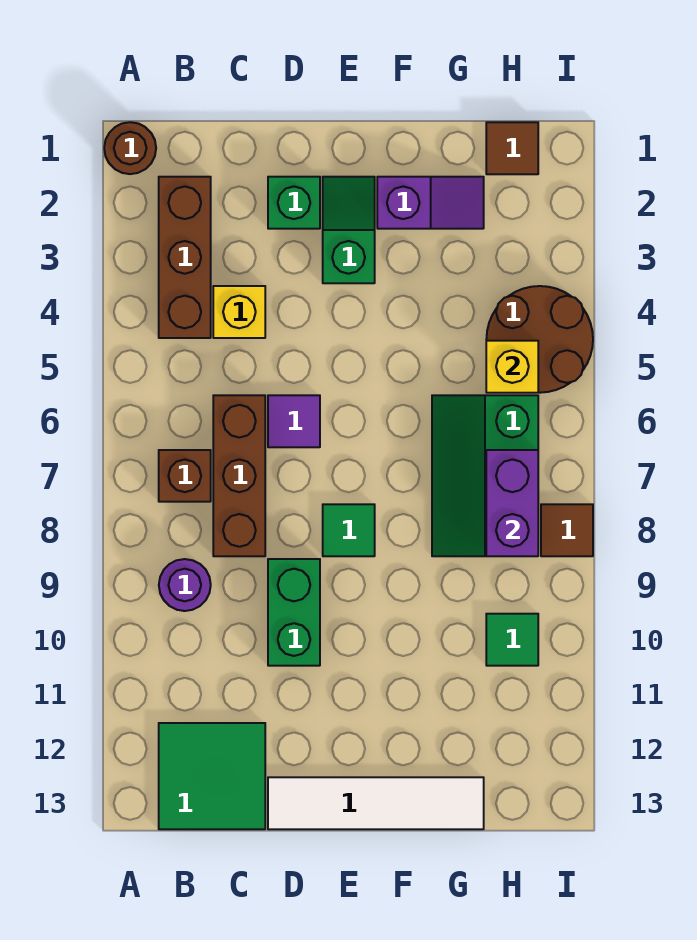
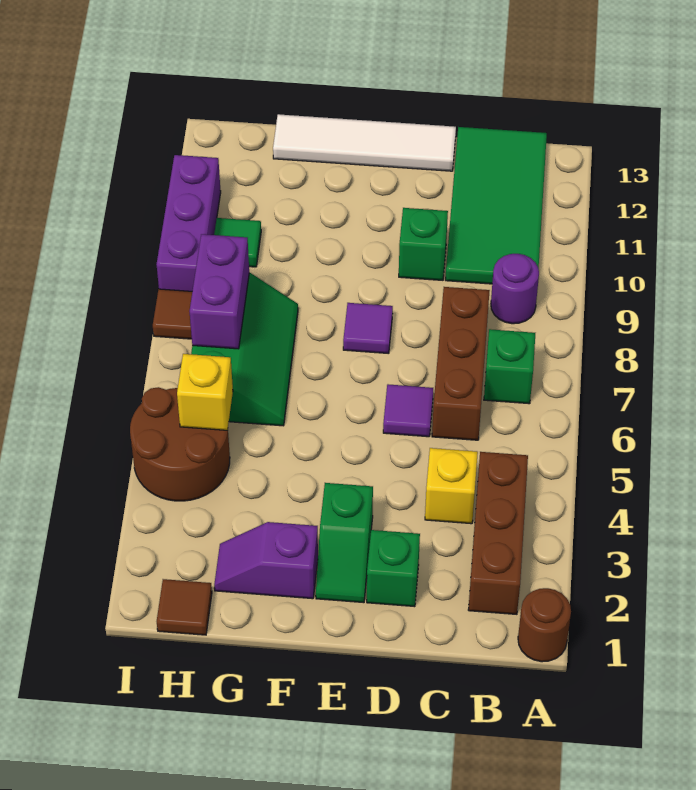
brown 1x1 brick [159,450,211,502] -> green 1x1 brick [484,329,535,404]
green 2x2 tile [159,723,265,829] -> green 2x4 tile [445,127,547,284]
green 1x2 brick [268,559,320,666] -> green 1x1 brick [399,208,448,280]
green 1x1 tile [323,504,375,556] -> purple 1x1 tile [343,303,393,354]
none -> purple 1x3 brick [157,155,221,291]

